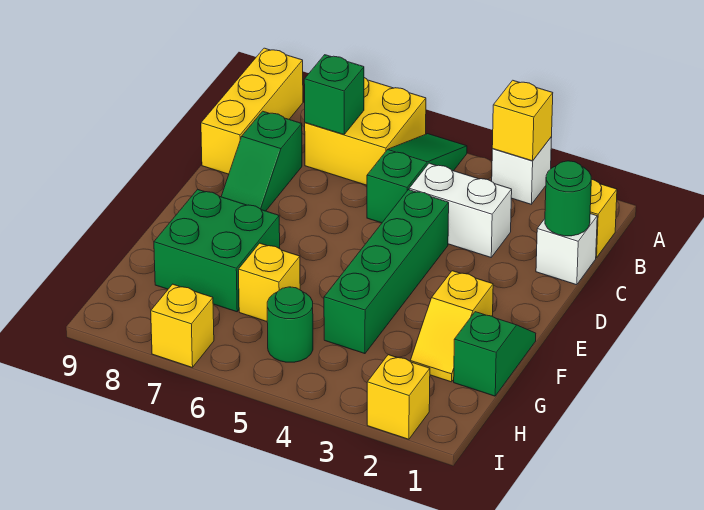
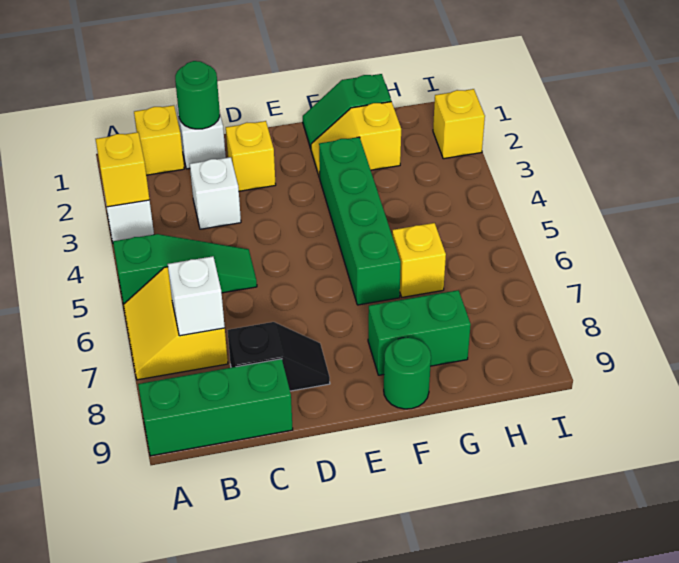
green 1x3 slope [367,134,467,223] -> green 1x3 slope turned to [113,234,257,304]
yellow 2x2 brick [305,78,426,185] -> yellow 2x2 slope [123,267,228,380]
yellow 1x3 brick [201,48,303,174] -> green 1x3 brick [138,359,293,456]
green 1x1 brick [304,55,364,135] -> white 1x1 brick [168,256,225,336]
white 1x2 brick [409,163,512,257] -> white 1x1 brick [190,157,241,229]
green 1x2 slope [221,111,302,211] -> black 1x2 slope [228,322,330,391]
green 1x4 brick [324,190,449,354] -> green 1x4 brick turned to [319,137,401,305]
yellow 1x2 slope [410,271,493,382] -> yellow 1x2 slope turned to [311,102,401,178]
green 2x2 brick [154,189,280,312] -> green 1x2 brick [368,290,471,375]
green 1x1 round brick [267,287,313,362] -> green 1x1 round brick moved to [384,337,431,409]
yellow 1x1 brick [151,284,214,368] -> yellow 1x1 brick moved to [226,121,276,191]

